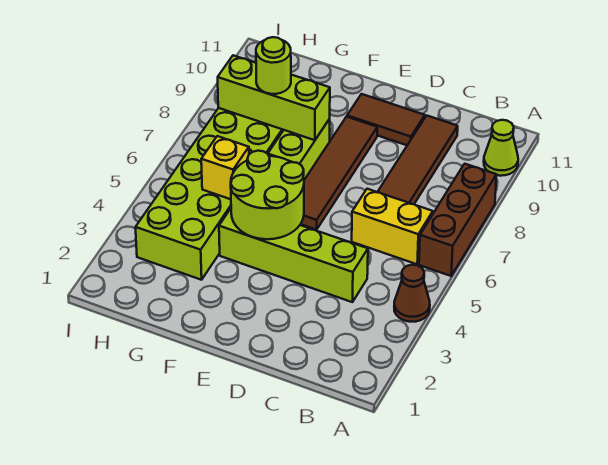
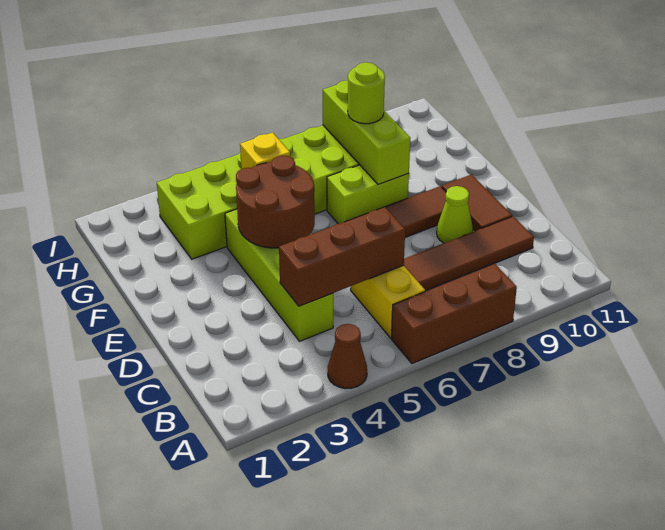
lime 1x1 cone [484,120,518,176] -> lime 1x1 cone moved to [437,186,473,243]
none -> brown 1x3 brick [279,207,405,306]
lime 2x2 round brick [231,151,304,239] -> brown 2x2 round brick [236,155,315,248]

